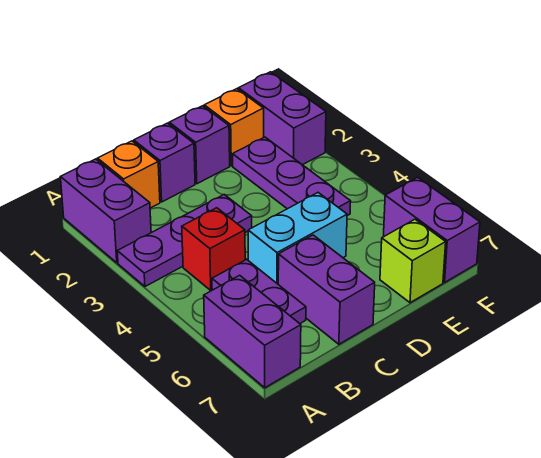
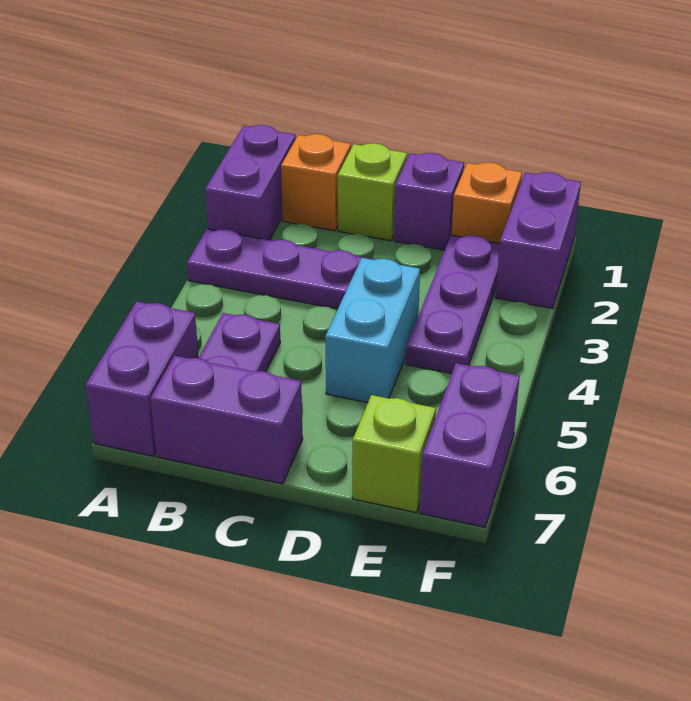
red 1x1 brick [182,208,245,291] -> none
purple 1x1 brick [134,123,195,202] -> lime 1x1 brick [338,143,407,241]
cyan 1x2 brick [248,193,347,284] -> cyan 1x2 brick turned to [325,258,420,403]
purple 1x2 brick [278,235,375,344] -> purple 1x2 brick turned to [150,356,303,484]

